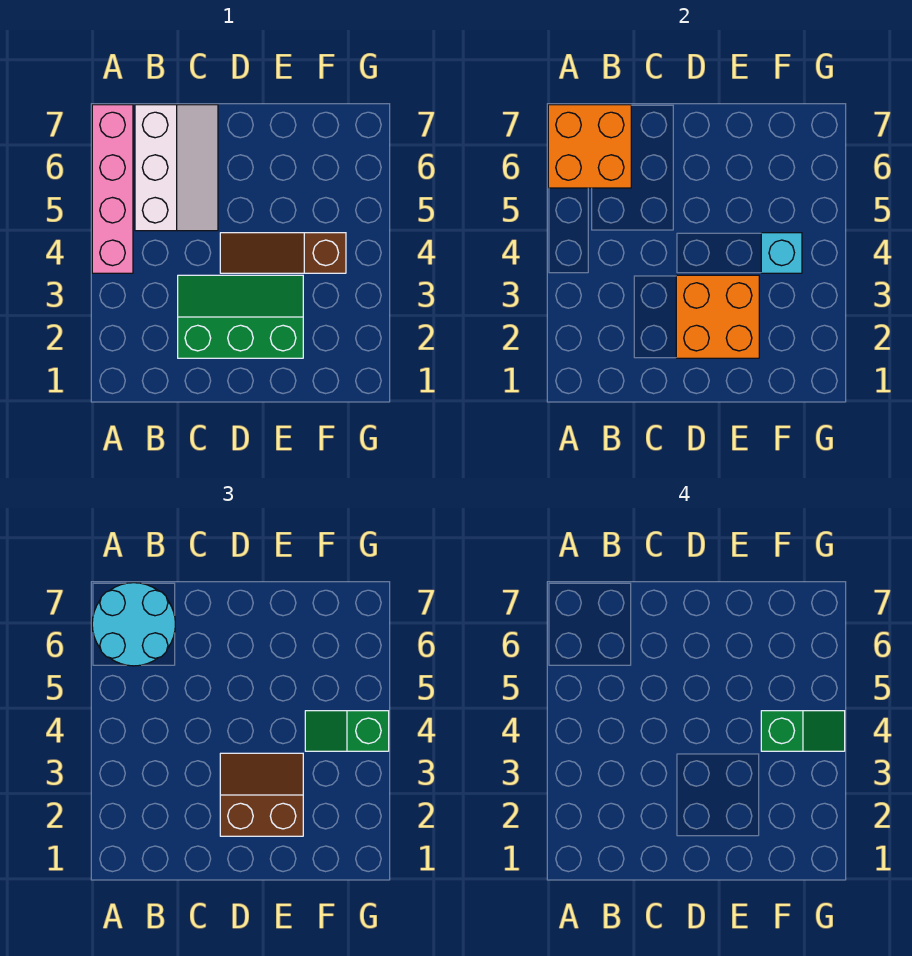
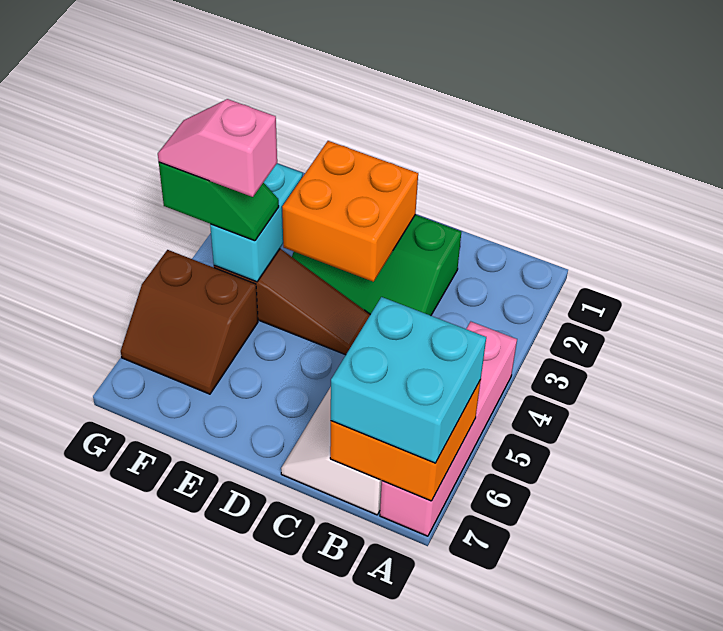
cyan 2x2 round brick [92,583,175,666] -> cyan 2x2 brick [331,297,486,463]
brown 2x2 slope [220,753,303,836] -> brown 2x2 slope moved to [121,250,258,394]
cyan 1x1 brick [761,233,802,273] -> cyan 1x2 brick [210,164,303,282]
green 1x2 slope [761,711,845,751] -> pink 1x2 slope [158,99,277,197]

